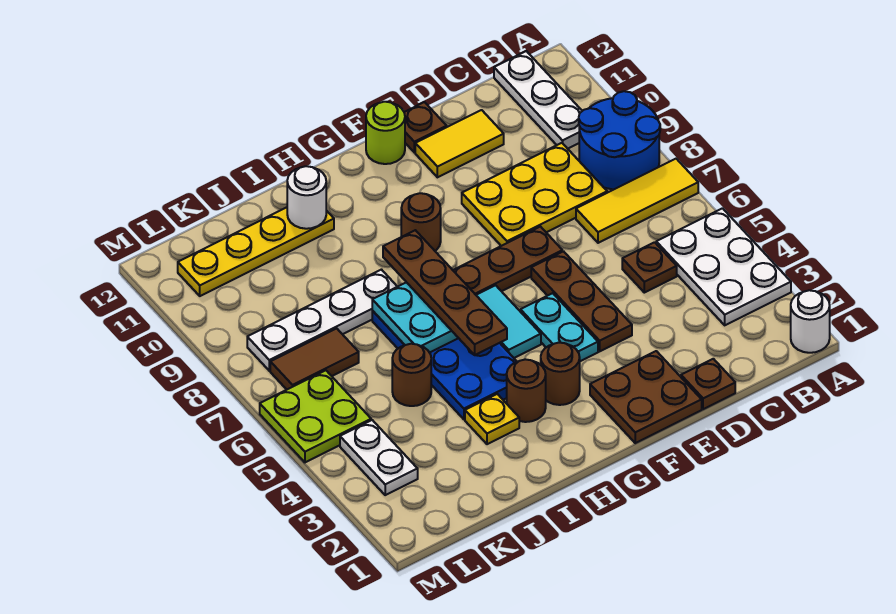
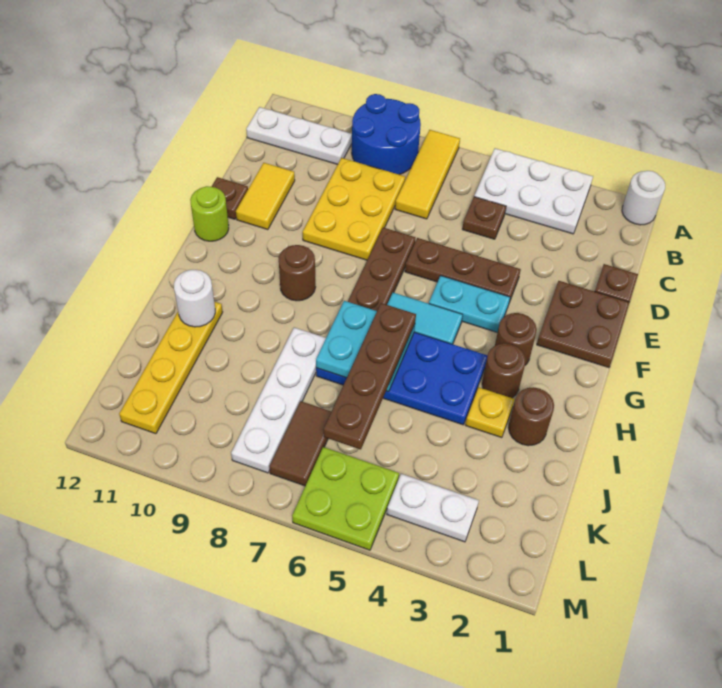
brown 1x4 plate [383,230,507,355] -> brown 1x4 plate turned to [324,303,416,449]
brown 1x1 round brick [392,344,431,406] -> brown 1x1 round brick moved to [508,387,554,446]

